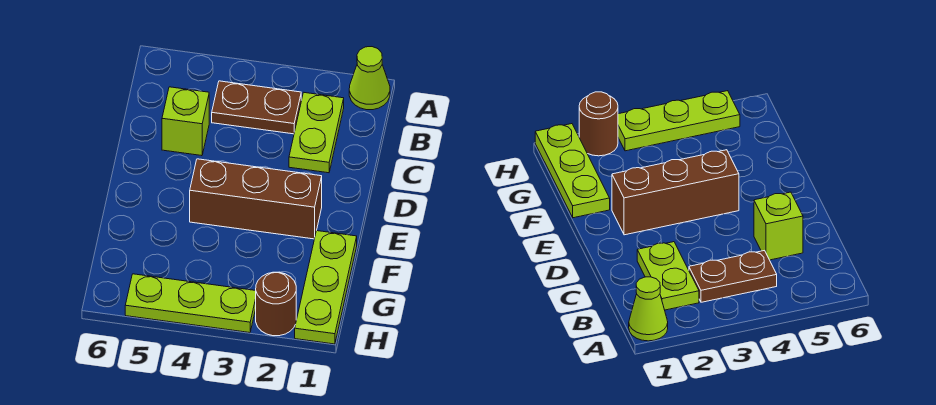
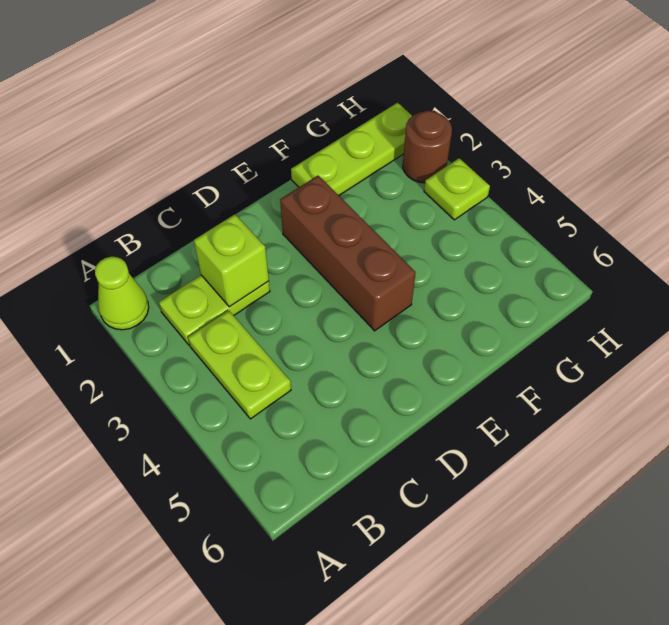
brown 1x2 plate [212,81,301,134] -> lime 1x2 plate [188,310,291,419]
lime 1x1 brick [162,87,209,156] -> lime 1x1 brick moved to [194,215,269,307]
lime 1x3 plate [125,274,256,333] -> lime 1x1 plate [424,158,490,220]

